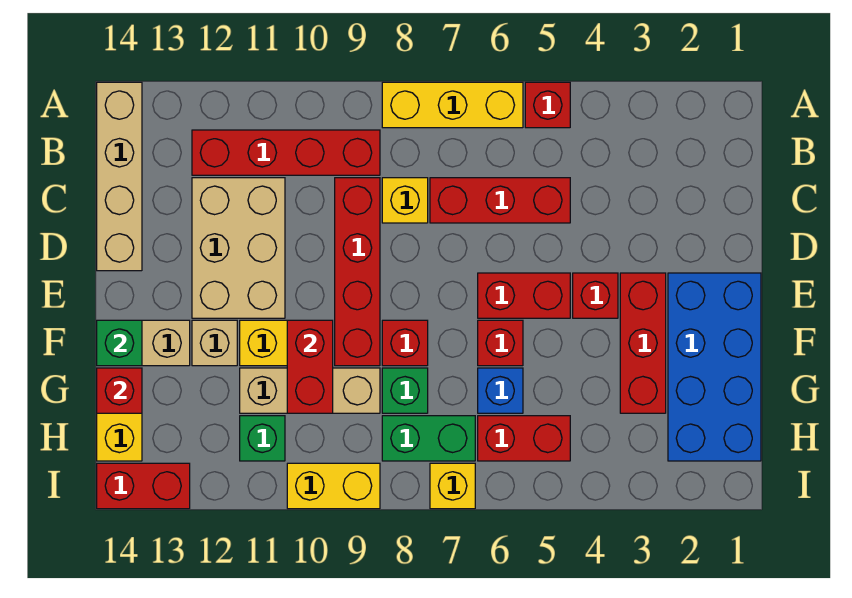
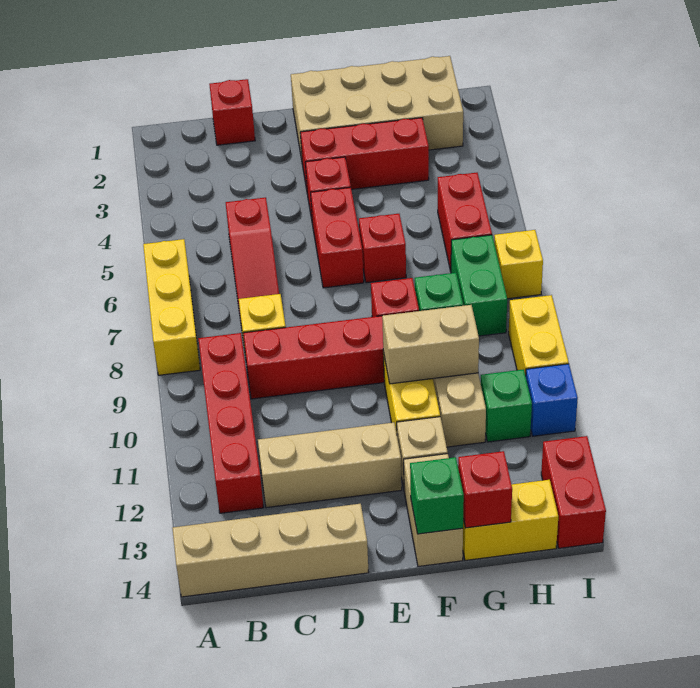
red 1x1 brick [525,82,570,128] -> red 1x1 brick moved to [209,79,255,145]
red 1x3 brick [430,178,570,223] -> red 1x3 slope [226,198,279,321]
tan 2x3 brick [192,178,285,318] -> tan 1x3 brick [258,422,402,508]
blue 2x4 brick [668,273,761,461] -> tan 2x4 brick [291,56,463,165]
red 1x2 brick [287,320,333,413] -> tan 1x2 brick [382,305,479,384]
blue 1x1 brick [478,368,523,413] -> blue 1x1 brick moved to [526,364,578,436]

